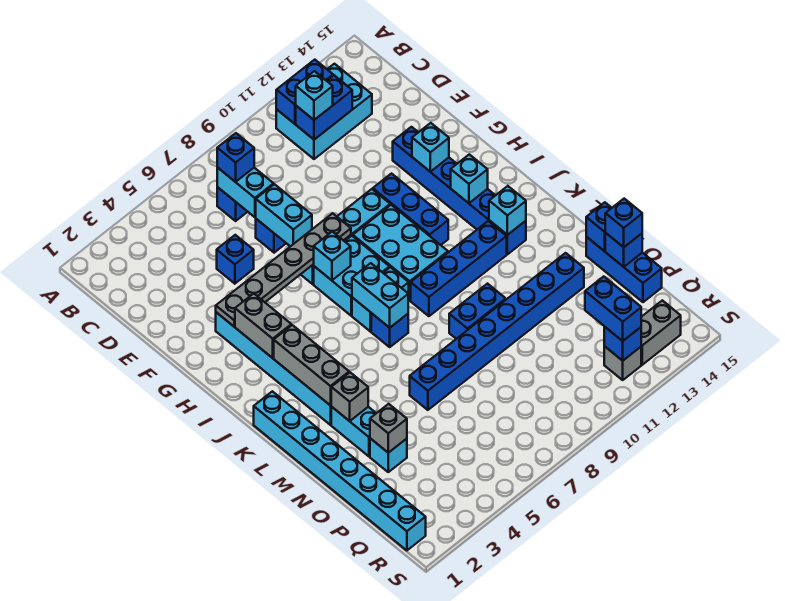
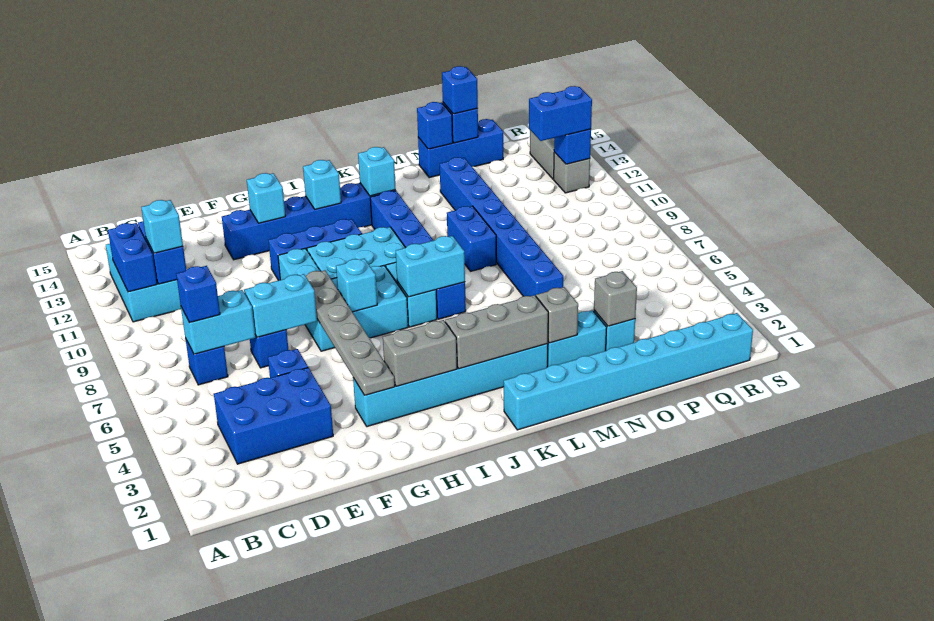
none -> blue 2x3 brick [214,368,333,464]

